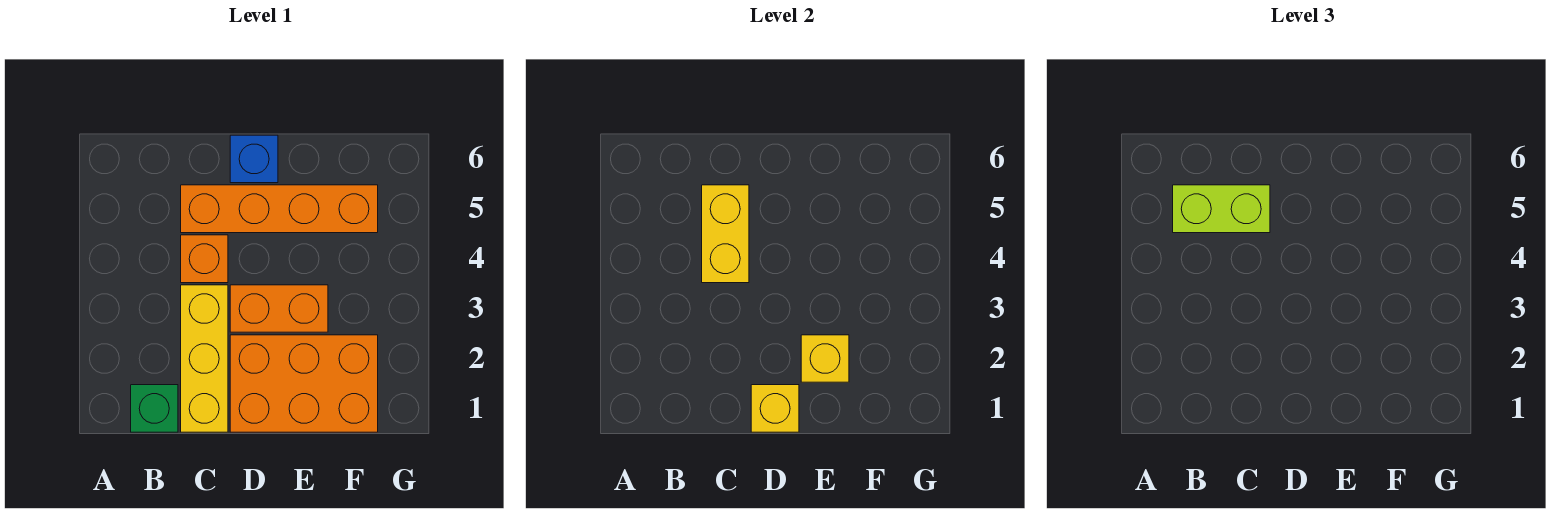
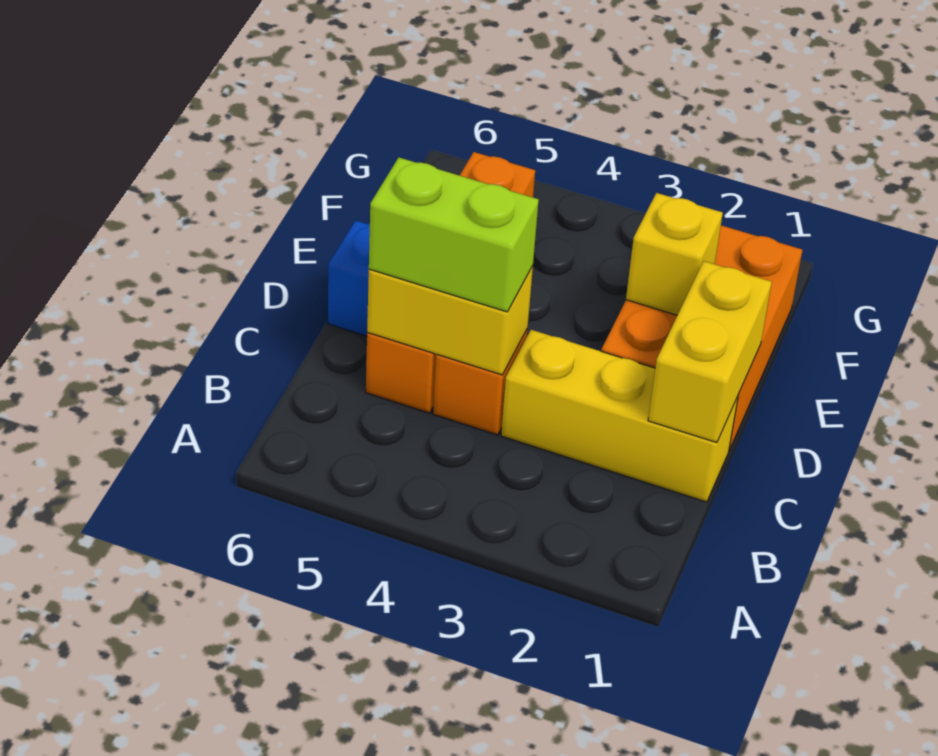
green 1x1 brick [131,385,178,432] -> none
lime 1x2 brick [1173,185,1270,233] -> lime 1x2 brick turned to [369,158,539,312]
yellow 1x1 brick [751,385,799,432] -> yellow 1x2 brick [648,261,772,443]
orange 1x2 brick [230,285,328,332] -> none

